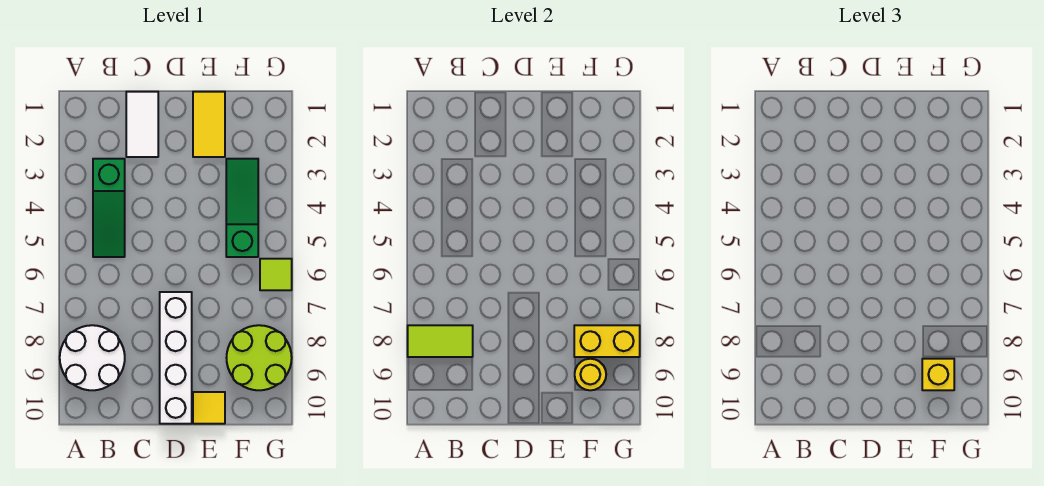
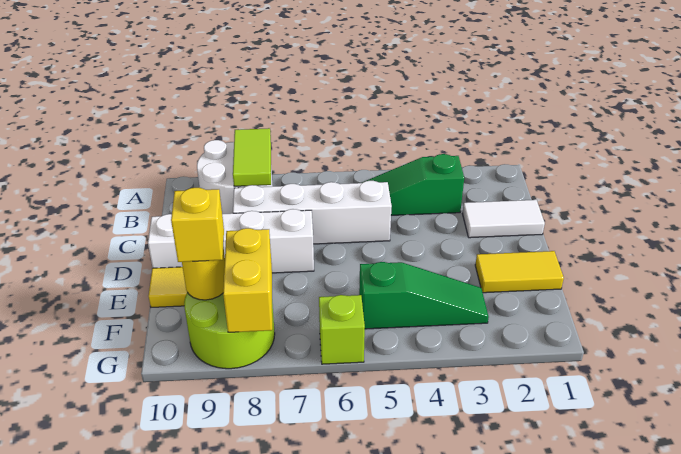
none -> white 1x4 brick [233,181,392,244]
lime 1x1 tile [260,259,292,290] -> lime 1x1 brick [319,295,365,364]

